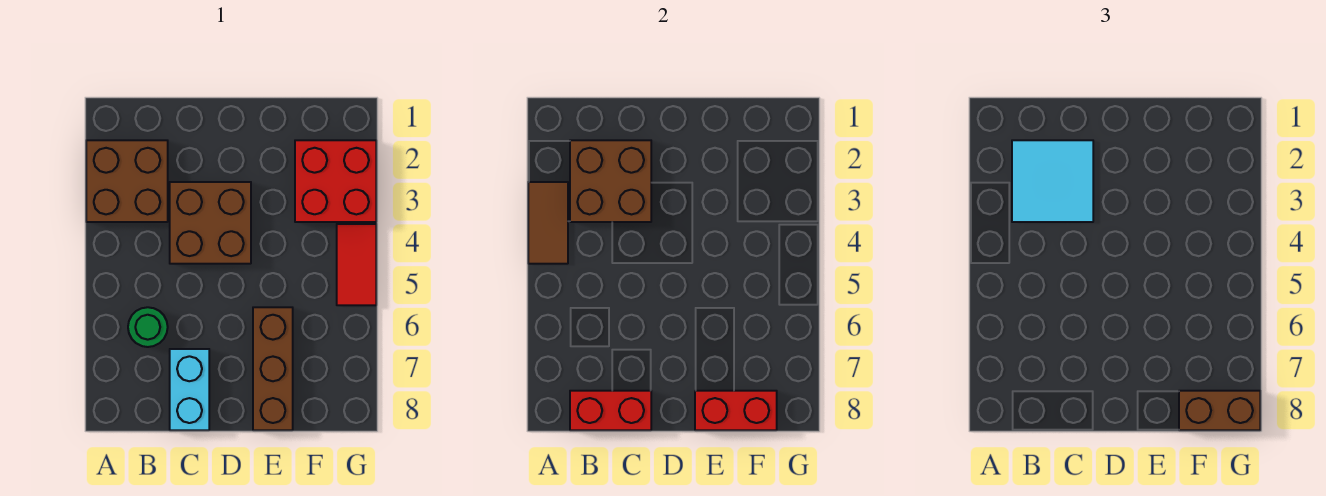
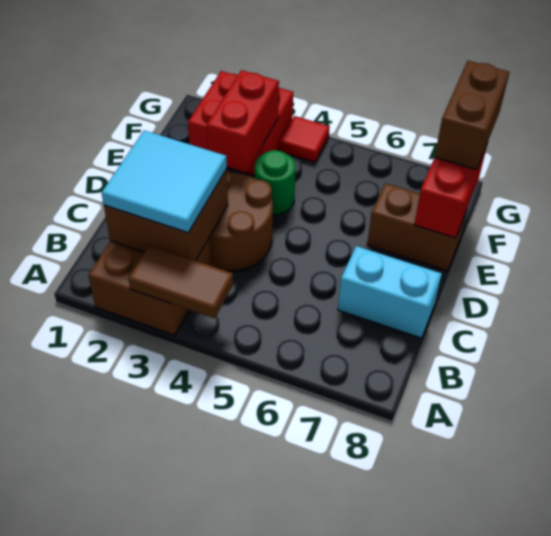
green 1x1 round brick [128,307,168,347] -> green 1x1 round brick moved to [255,150,296,215]
red 1x2 brick [570,391,651,430] -> red 1x2 brick moved to [207,70,279,173]
brown 2x2 brick [170,182,251,264] -> brown 2x2 round brick [209,170,273,271]
brown 1x3 brick [253,307,293,430] -> brown 1x2 brick [367,183,467,271]
red 1x2 tile [337,224,376,305] -> red 1x1 tile [280,116,330,162]

